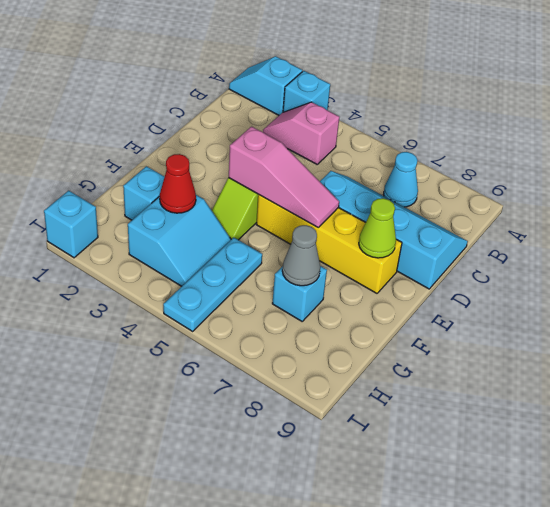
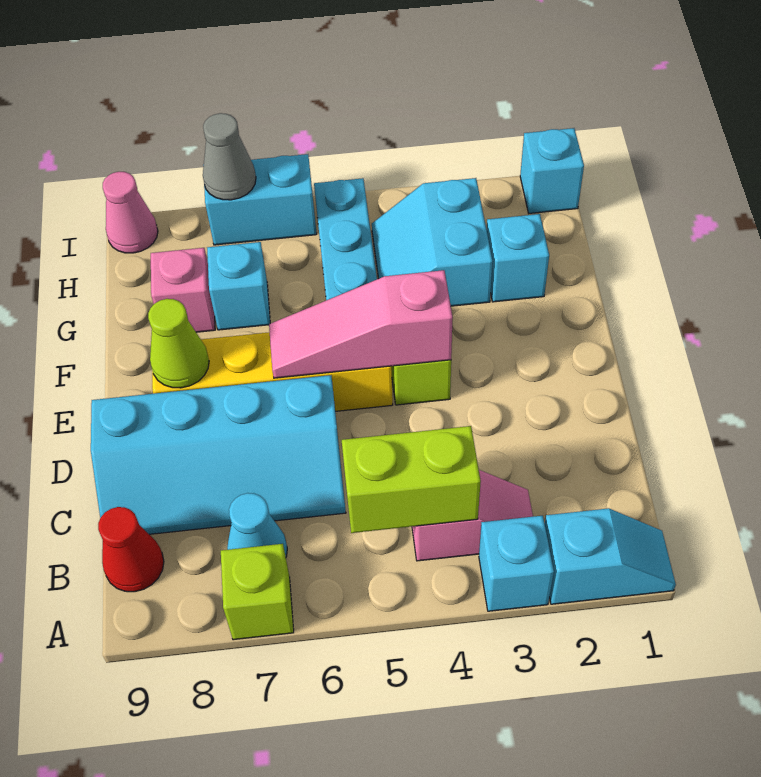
none -> lime 1x1 brick [221,544,294,640]
none -> lime 1x2 brick [342,426,481,533]
red 1x1 cone [160,154,196,213] -> red 1x1 cone moved to [98,507,164,592]
grey 1x1 cone [282,225,320,286] -> grey 1x1 cone moved to [203,113,256,200]
none -> pink 1x1 brick [151,248,215,332]
none -> cyan 1x2 brick [203,154,317,245]
none -> pink 1x1 cone [103,172,158,253]

